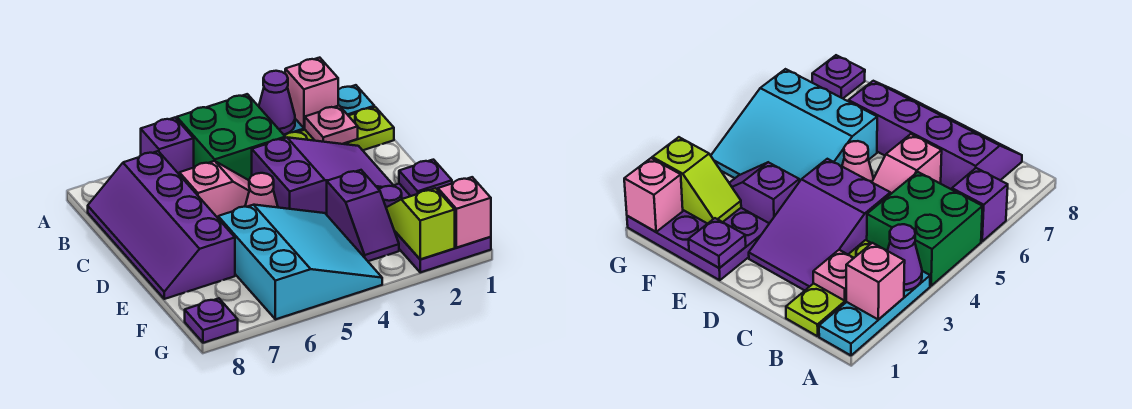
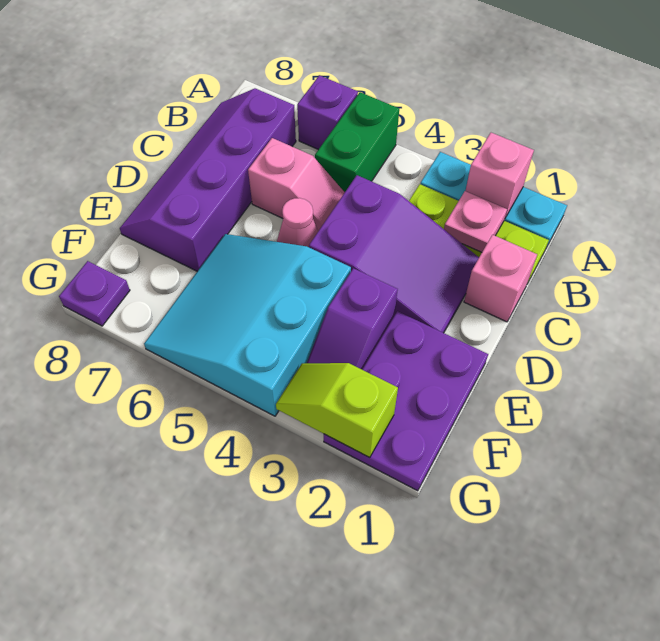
purple 1x1 cone [259,71,295,135] -> none
green 2x2 brick [177,94,285,180] -> green 1x2 brick [315,92,399,192]
purple 1x1 plate [399,160,452,196] -> none
cyan 3x3 slope [218,205,382,319] -> cyan 3x3 slope turned to [144,234,351,416]
lime 1x2 slope [386,188,455,259] -> lime 1x2 slope turned to [276,363,398,458]
pink 1x1 brick [438,177,491,248] -> pink 1x1 brick moved to [464,235,537,322]

